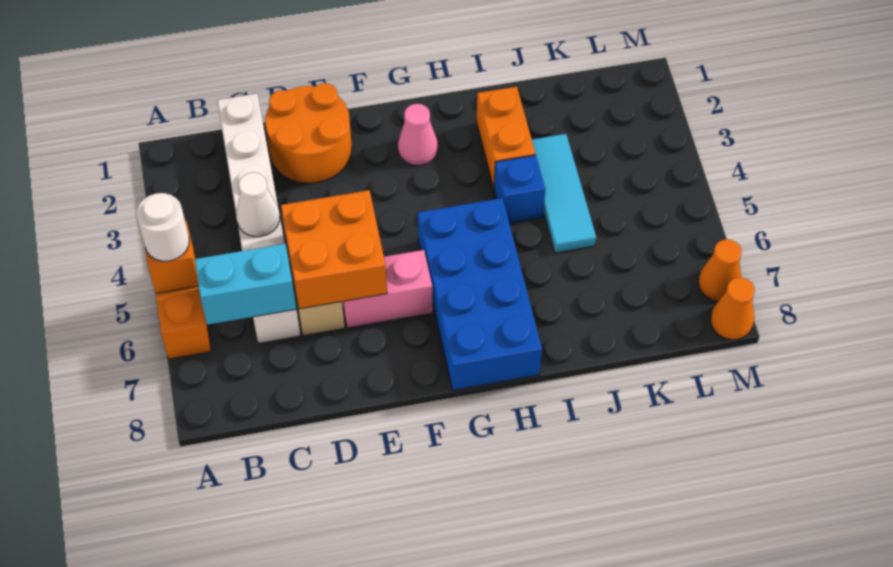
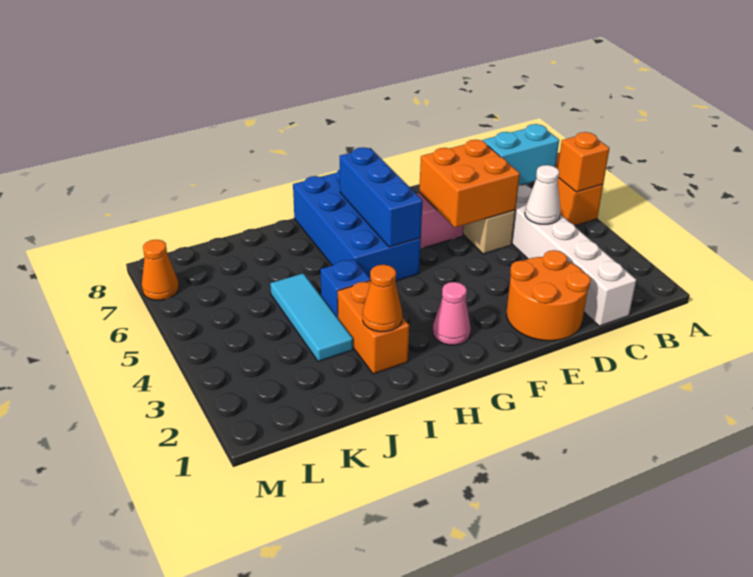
white 1x1 round brick [136,193,189,261] -> none
none -> blue 1x3 brick [339,147,423,247]
orange 1x1 cone [710,278,755,340] -> orange 1x1 cone moved to [363,265,402,332]

